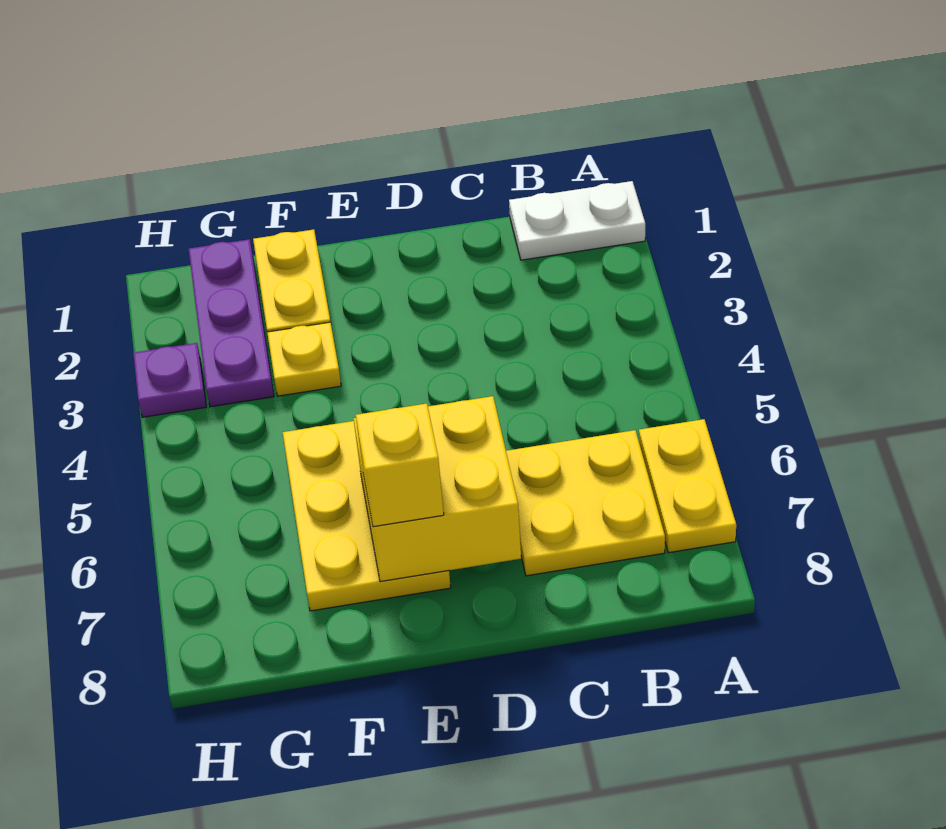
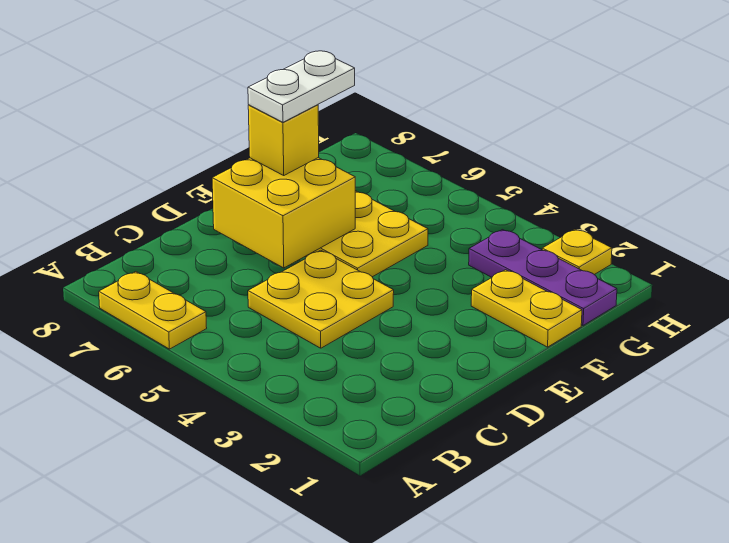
white 1x2 plate [509,181,645,260] -> white 1x2 plate moved to [248,51,355,122]
yellow 2x2 plate [506,430,665,576] -> yellow 2x2 plate moved to [248,250,394,348]
yellow 1x1 plate [267,322,341,396] -> yellow 1x1 plate moved to [542,229,612,275]
purple 1x1 plate [133,343,206,417] -> none

